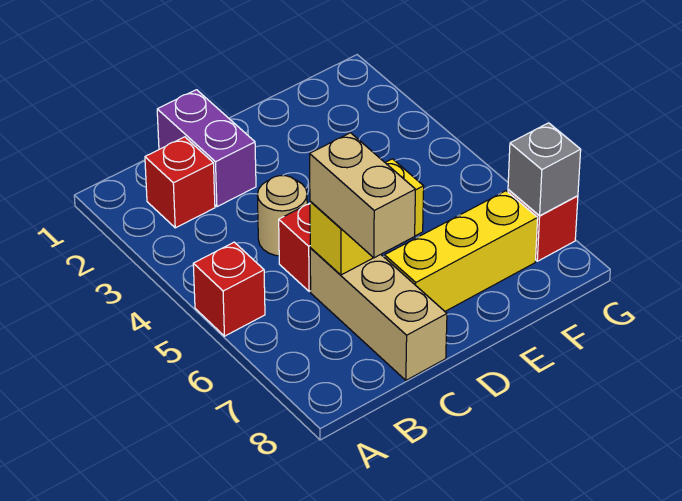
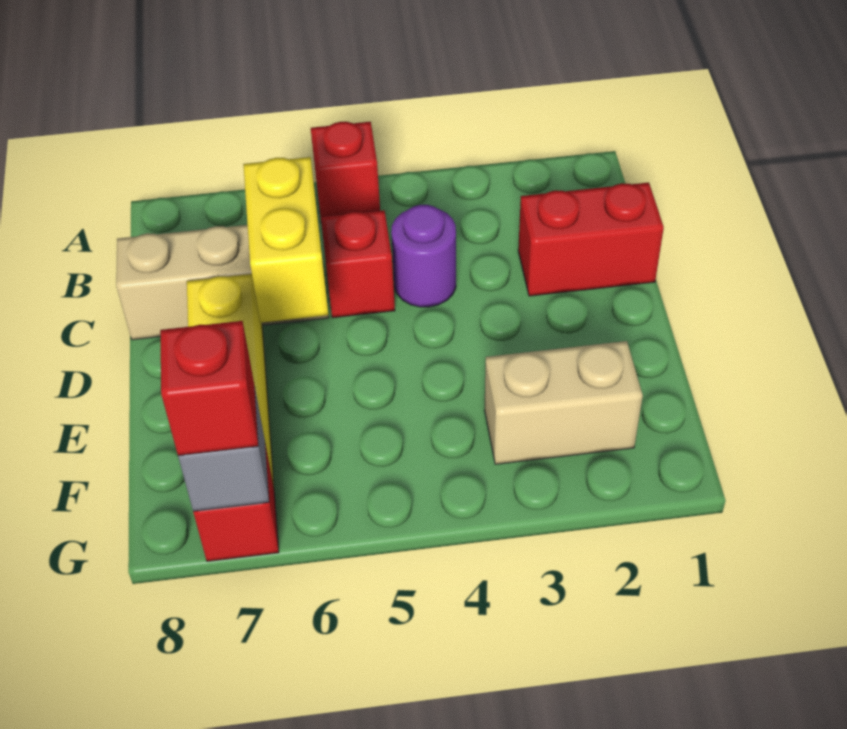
red 1x1 brick [145,137,215,228] -> red 1x1 brick moved to [160,321,258,456]
purple 1x2 brick [157,90,256,207] -> red 1x2 brick [518,183,664,296]
tan 1x1 round brick [257,176,307,256] -> purple 1x1 round brick [391,205,456,307]
tan 1x2 brick [310,133,415,258] -> tan 1x2 brick moved to [485,341,643,464]

